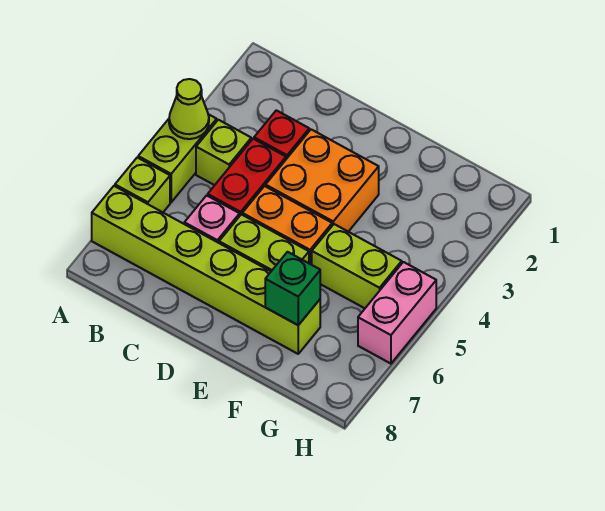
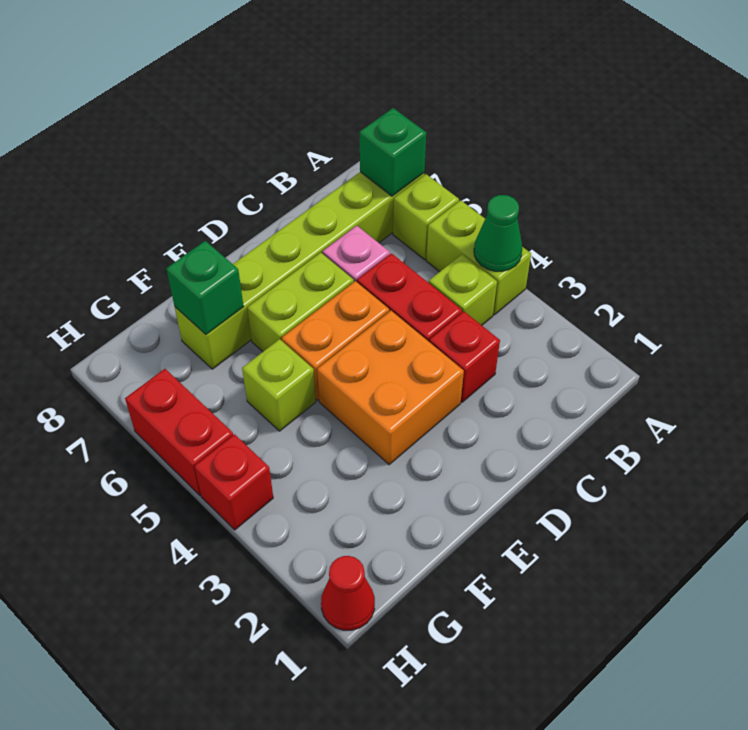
lime 1x1 cone [169,79,209,139] -> green 1x1 cone [474,195,522,271]
none -> green 1x1 brick [360,108,426,196]
lime 1x2 brick [312,224,402,308] -> lime 1x1 brick [242,339,316,431]
none -> red 1x1 cone [321,556,375,630]
none -> red 1x1 brick [194,434,273,530]
pink 1x2 brick [358,262,436,364] -> red 1x2 brick [125,369,233,495]

